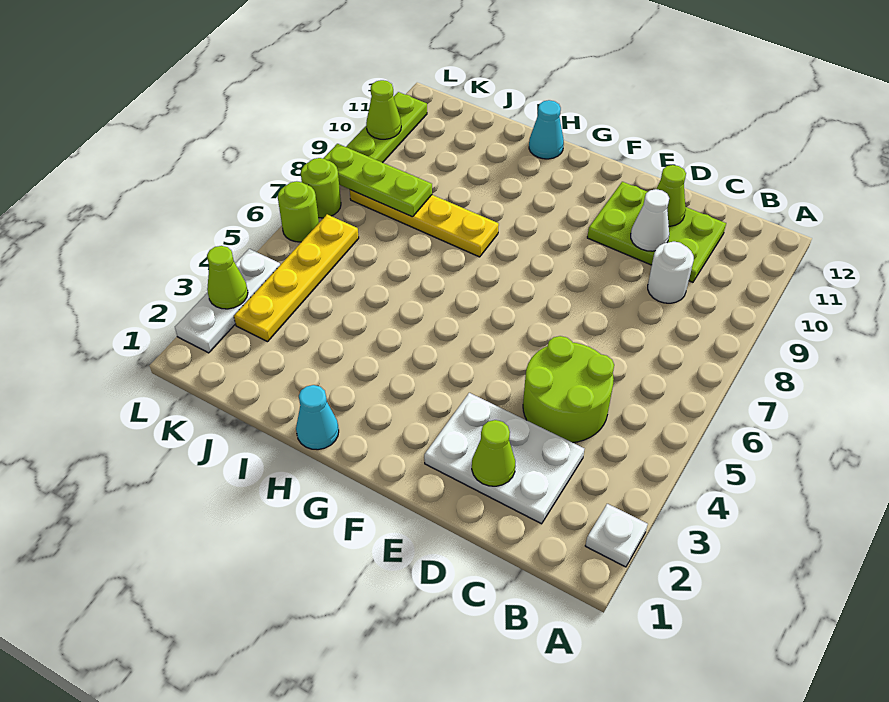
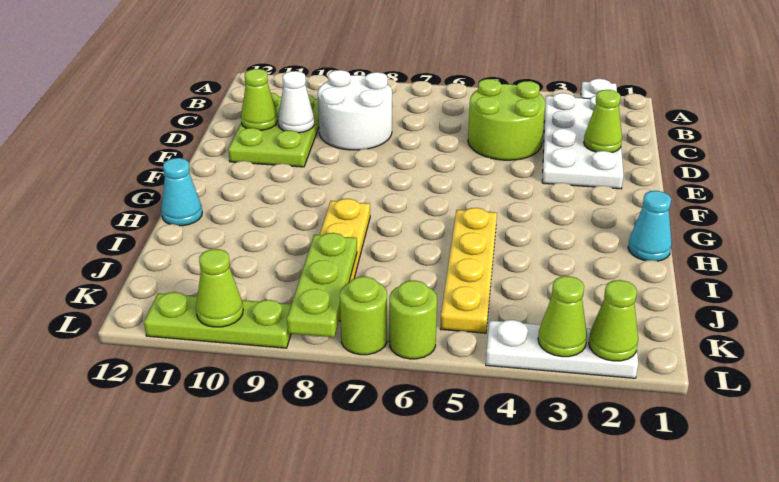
white 2x3 plate [424,393,584,524] -> white 2x4 plate [542,93,623,189]
white 1x1 round brick [648,242,694,303] -> white 2x2 round brick [318,70,392,150]
yellow 1x4 plate [234,214,359,342] -> yellow 1x4 plate turned to [440,208,497,333]
none -> lime 1x1 cone [589,280,638,361]

